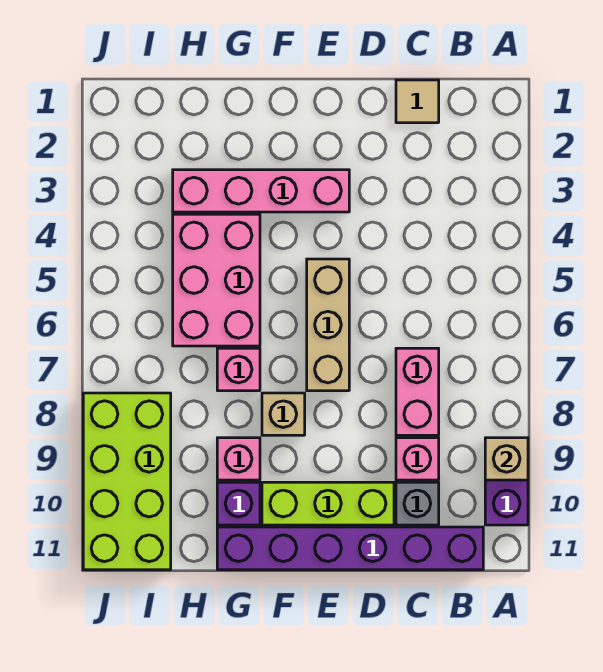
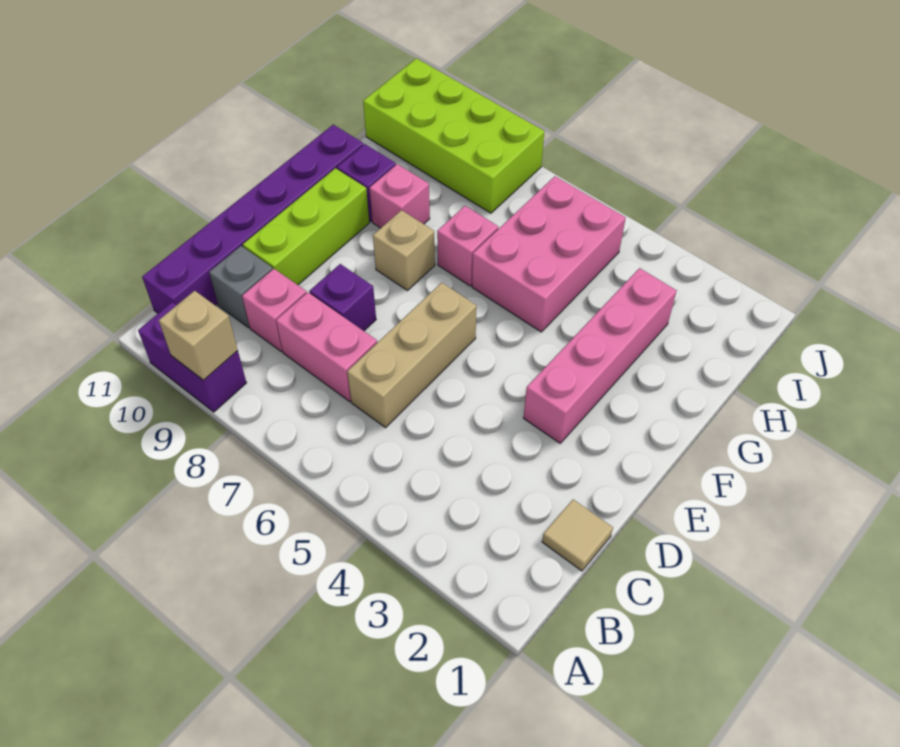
none -> purple 1x1 brick [310,264,376,331]
tan 1x3 brick [307,259,349,391] -> tan 1x3 brick turned to [347,283,477,428]
pink 2x3 brick [173,214,260,346] -> pink 2x3 brick turned to [472,176,626,332]

